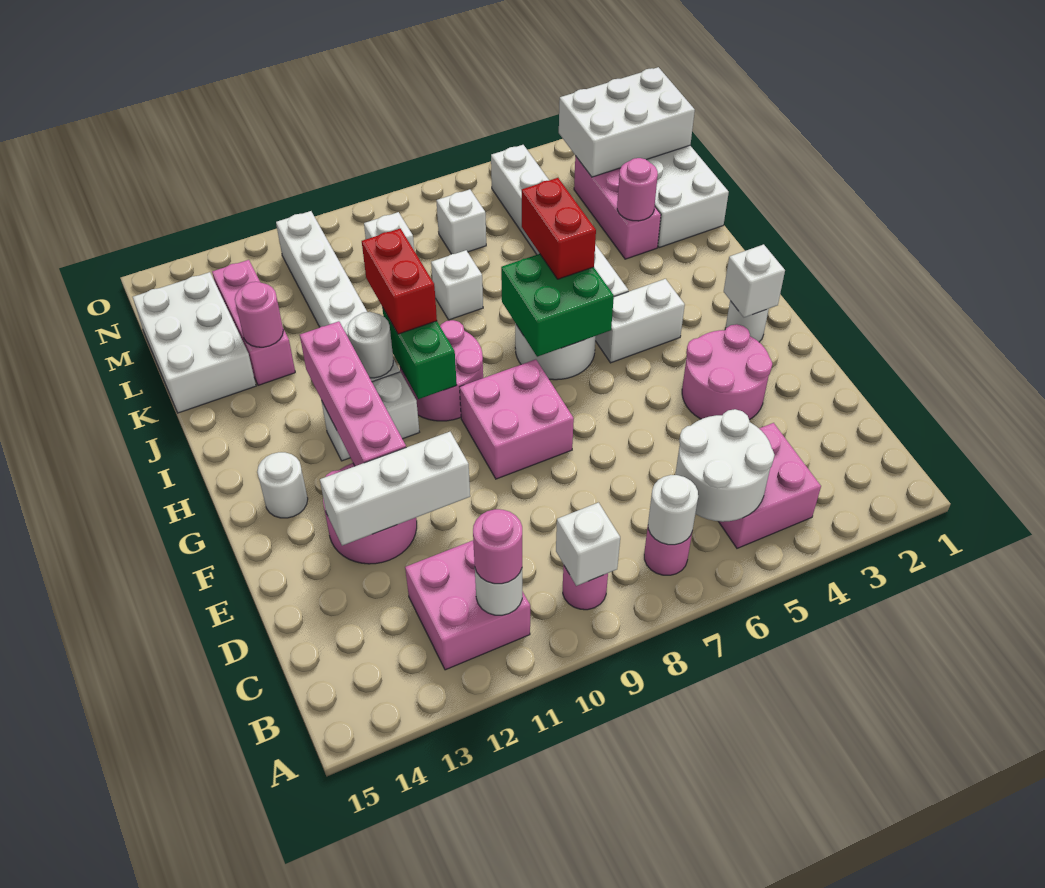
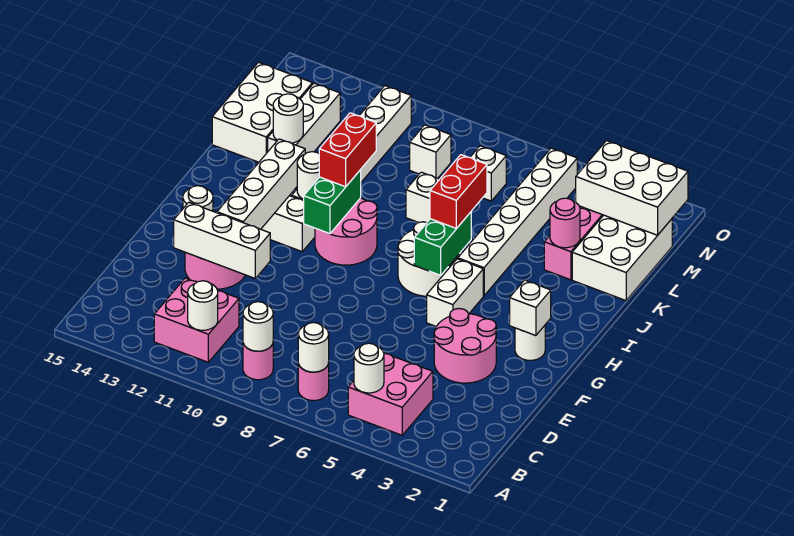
white 2x2 round brick [675,409,774,522] -> white 1x1 round brick [354,343,384,393]
white 1x1 brick [556,503,620,586] -> white 1x1 round brick [243,302,273,351]
pink 1x1 round brick [473,509,522,584] -> none
pink 2x2 brick [460,359,574,479] -> none
pink 1x4 brick [300,321,406,466] -> white 1x4 brick [217,139,305,229]
white 1x2 brick [595,279,685,363] -> white 1x2 brick turned to [427,259,483,326]
green 2x2 brick [501,254,614,357] -> green 1x2 brick [414,212,471,275]
pink 1x3 brick [212,260,295,385] -> white 1x3 brick [268,83,340,154]
pink 1x1 round brick [235,282,283,347] -> white 1x1 round brick [273,94,303,143]

